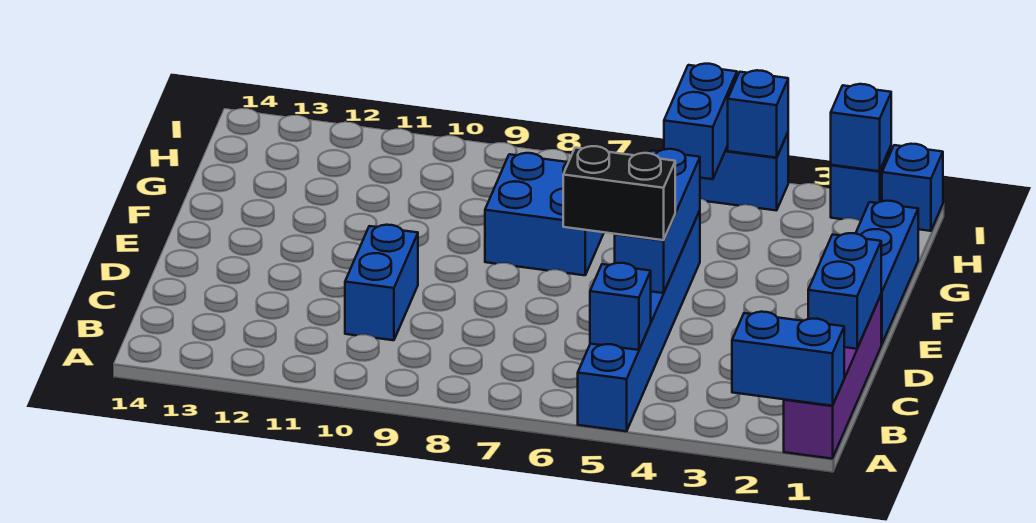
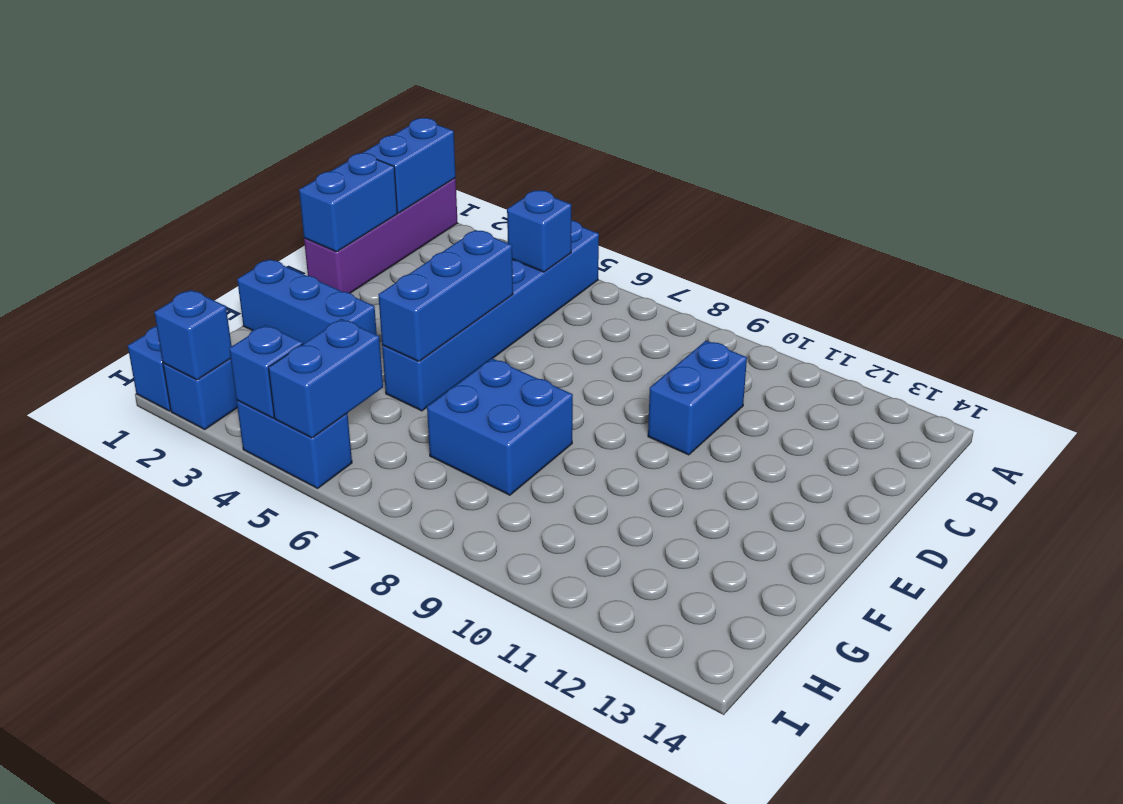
blue 1x2 brick [732,312,844,406] -> blue 1x2 brick turned to [363,118,456,213]
black 1x2 brick [563,146,675,240] -> none
blue 1x3 brick [856,201,918,345] -> blue 1x3 brick turned to [237,259,377,344]

